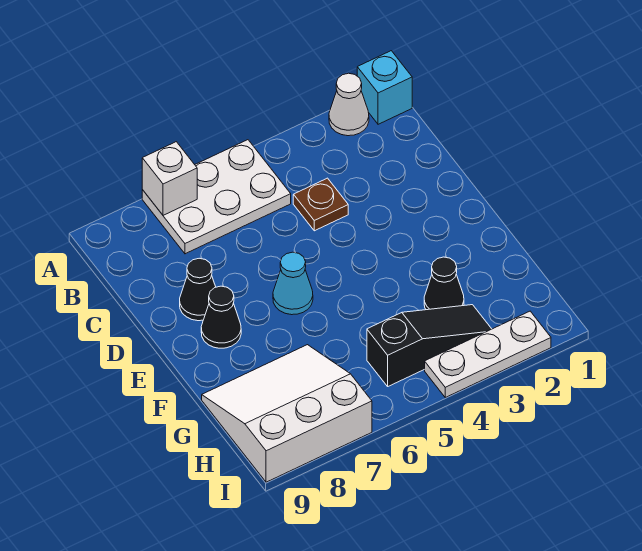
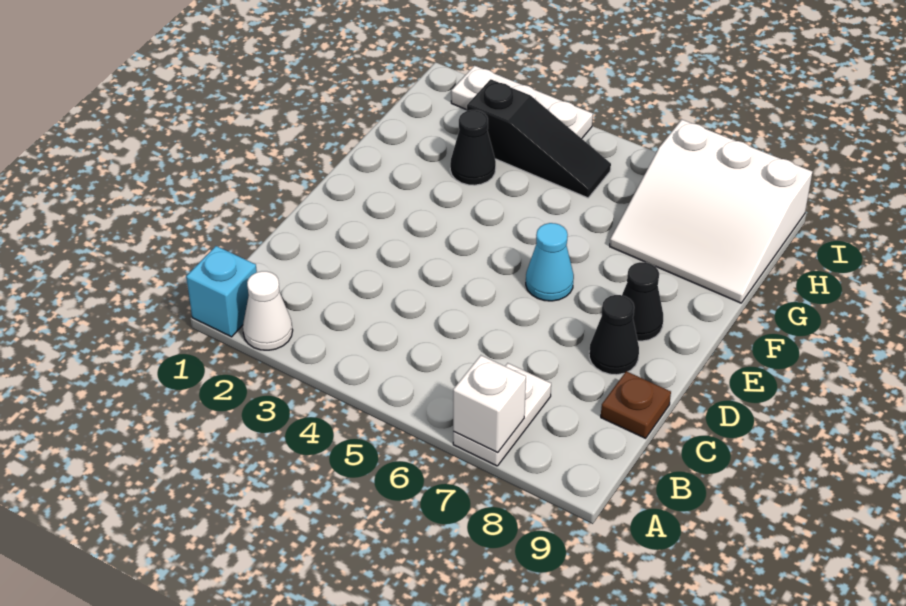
white 2x3 plate [142,140,291,254] -> white 1x2 plate [453,363,551,466]
brown 1x1 plate [293,178,348,231] -> brown 1x1 plate moved to [601,371,671,438]
black 1x3 slope [367,305,491,386] -> black 1x3 slope turned to [467,79,611,198]

